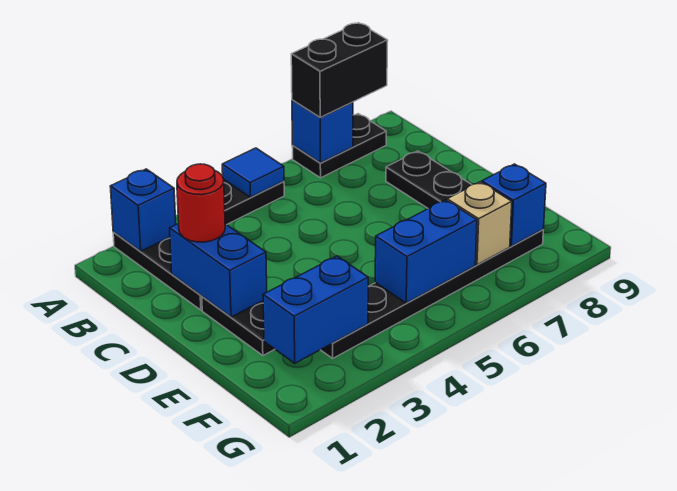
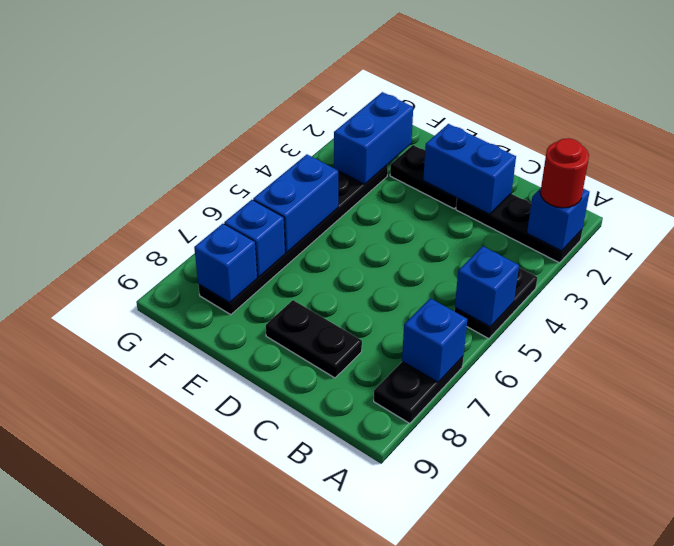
blue 1x1 tile [222,148,284,197] -> blue 1x1 brick [455,246,519,327]
black 1x2 brick [291,23,388,117] -> none
red 1x1 round brick [177,164,225,242] -> red 1x1 round brick moved to [540,138,589,208]
tan 1x1 brick [447,182,512,265] -> blue 1x1 brick [224,200,285,277]

